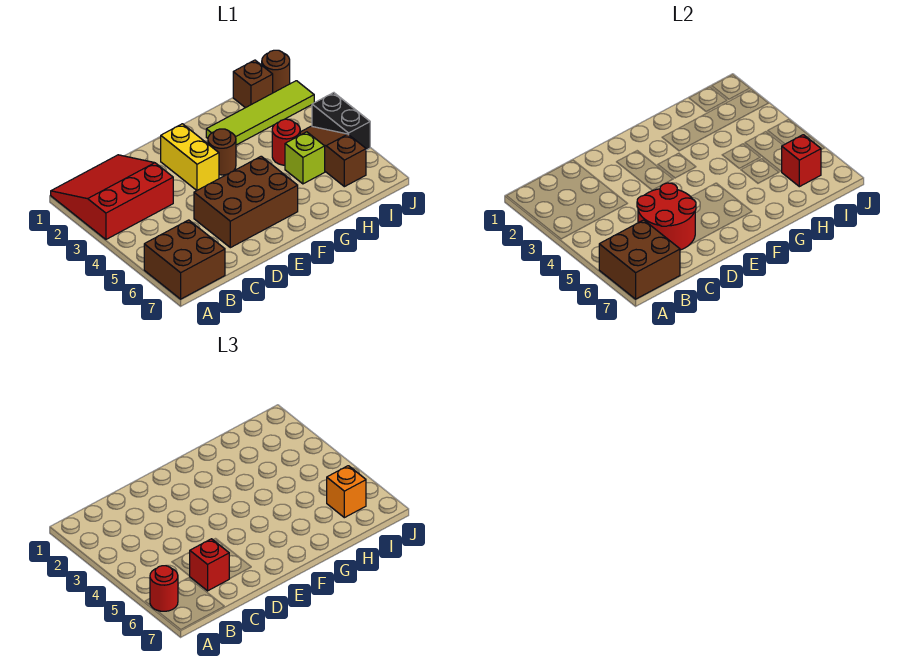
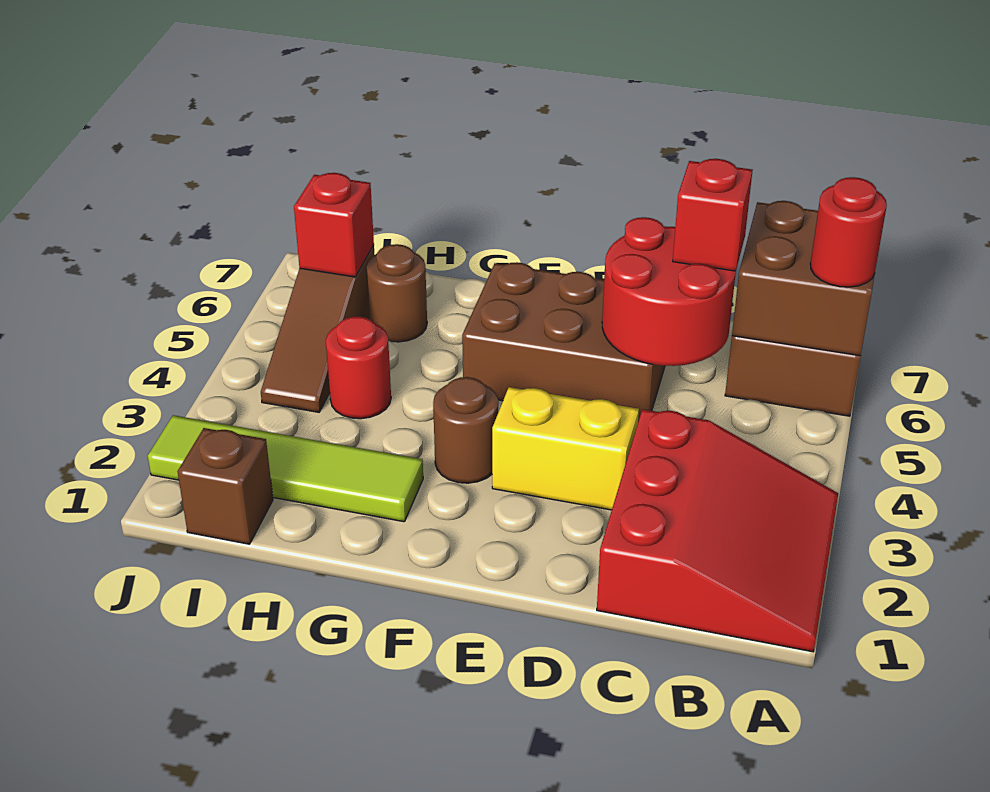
red 3x3 slope [51,155,173,239] -> red 3x3 slope turned to [597,409,838,652]
yellow 1x2 brick [161,124,219,190] -> yellow 1x2 brick turned to [492,387,639,510]
lime 1x1 brick [285,132,325,184] -> none
orange 1x1 brick [327,466,366,518] -> none
brown 1x1 round brick [262,50,290,93] -> brown 1x1 round brick moved to [366,244,427,342]
black 1x2 brick [312,93,370,150] -> none

